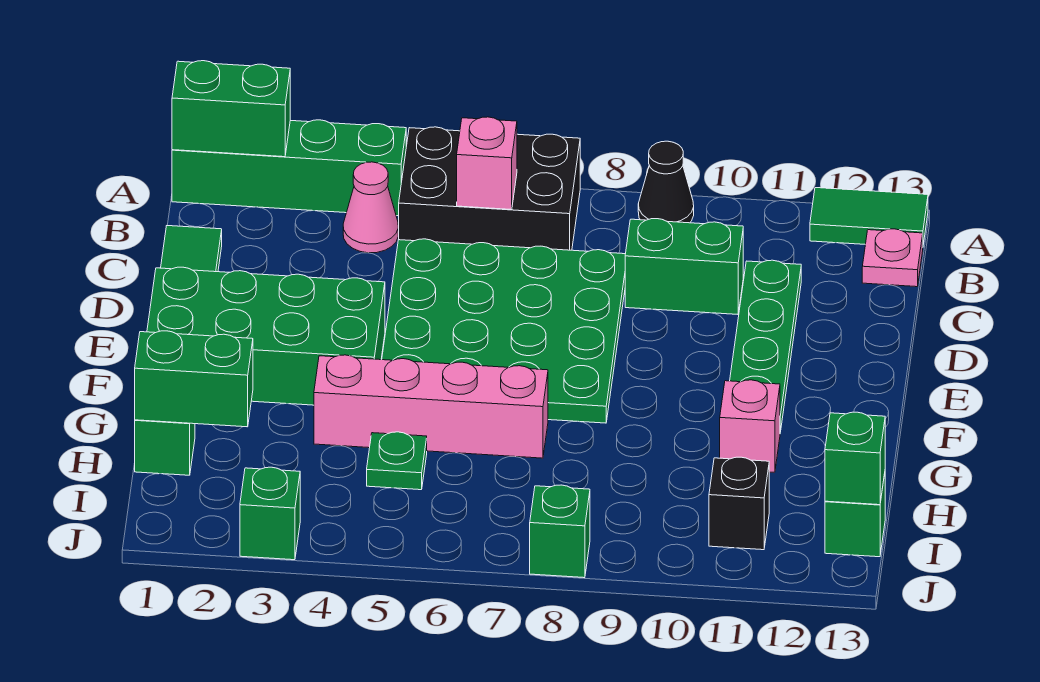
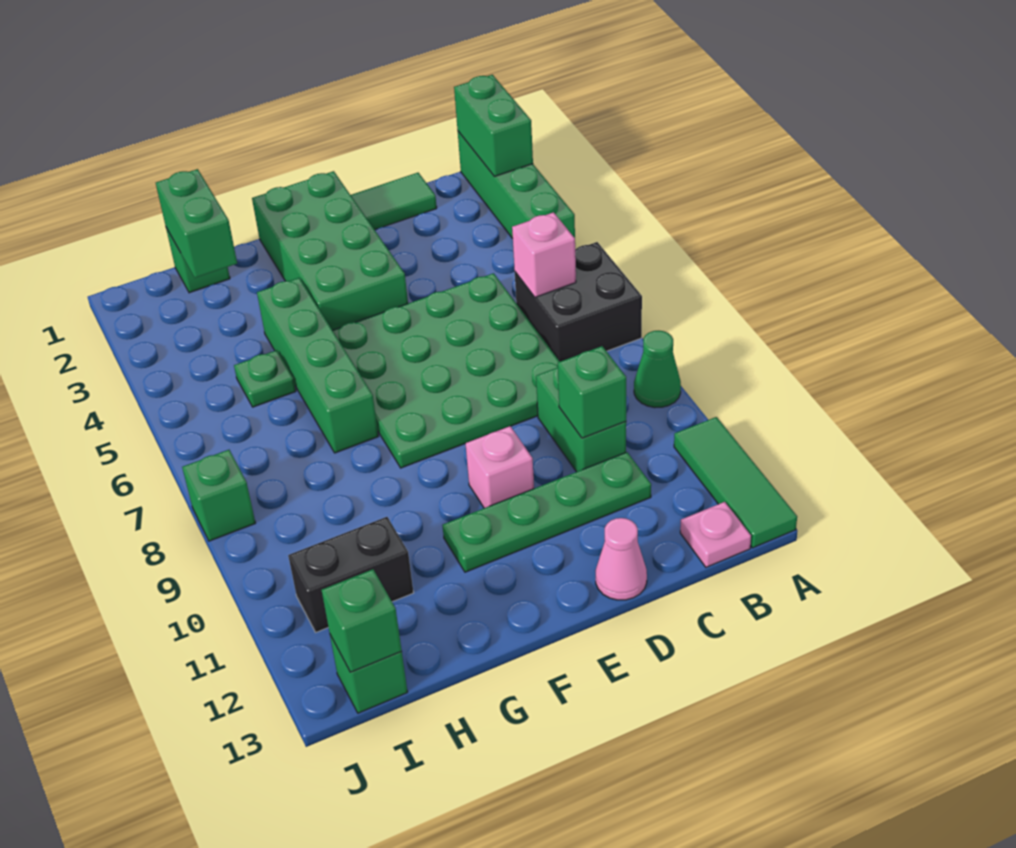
black 2x3 brick [399,127,580,250] -> black 2x2 brick [515,242,642,362]
black 1x1 cone [638,141,694,223] -> green 1x1 cone [634,331,681,408]
green 1x2 tile [810,188,928,245] -> green 1x3 tile [674,417,797,548]
pink 1x1 cone [343,162,398,253] -> pink 1x1 cone moved to [595,518,647,600]
pink 1x4 brick [314,355,548,458] -> green 1x4 brick [257,278,378,453]
pink 1x1 brick [720,380,780,472] -> pink 1x1 brick moved to [465,426,534,508]
black 1x1 brick [709,457,769,550] -> black 1x2 brick [288,517,414,632]
green 1x1 brick [240,467,300,560] -> green 1x1 brick moved to [558,346,626,438]

